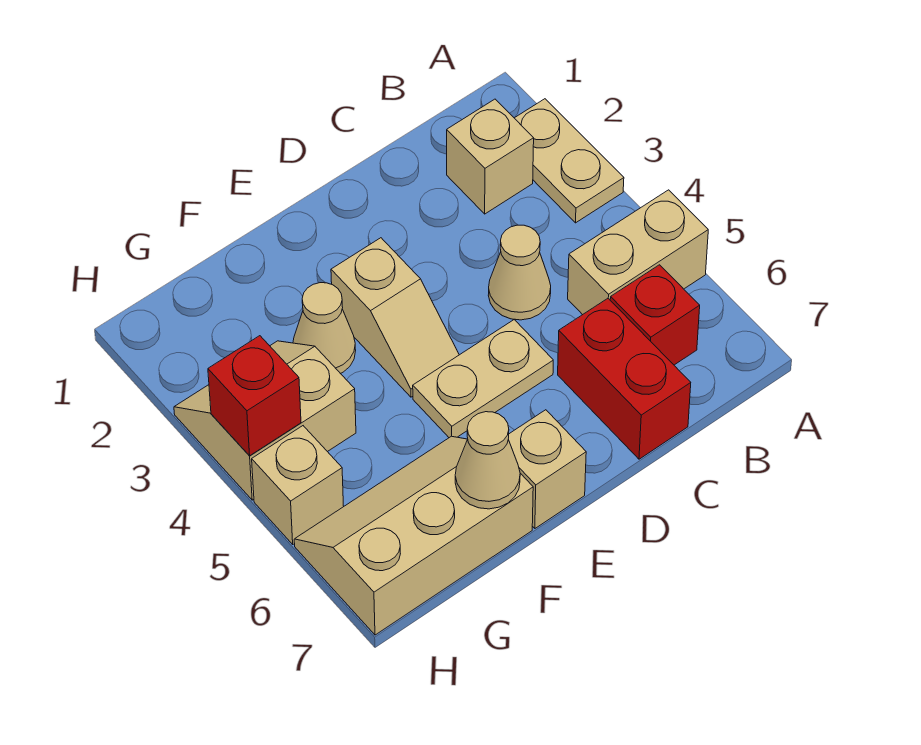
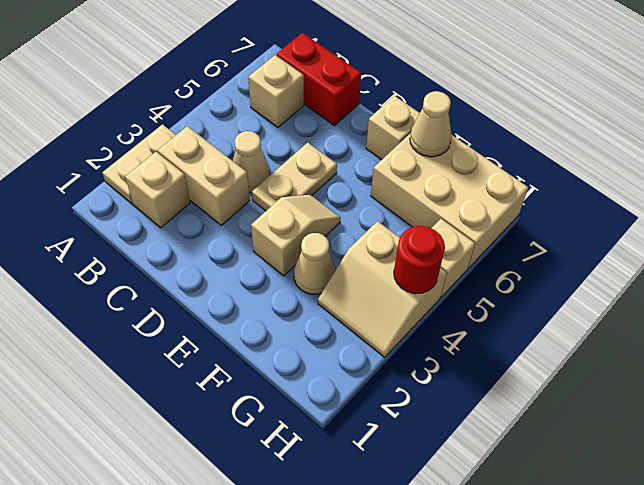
tan 1x2 brick [568,190,708,315] -> tan 1x2 brick moved to [158,126,250,225]
red 1x1 brick [610,265,700,365] -> tan 1x1 brick [248,55,304,127]
red 1x2 brick [558,298,691,459] -> red 1x2 brick turned to [277,33,361,125]
tan 1x2 plate [413,320,553,438] -> tan 1x2 plate turned to [252,143,337,211]
tan 2x3 slope [294,436,533,635] -> tan 2x3 brick [371,133,528,268]
red 1x1 brick [208,336,301,456] -> red 1x1 round brick [394,226,445,294]

